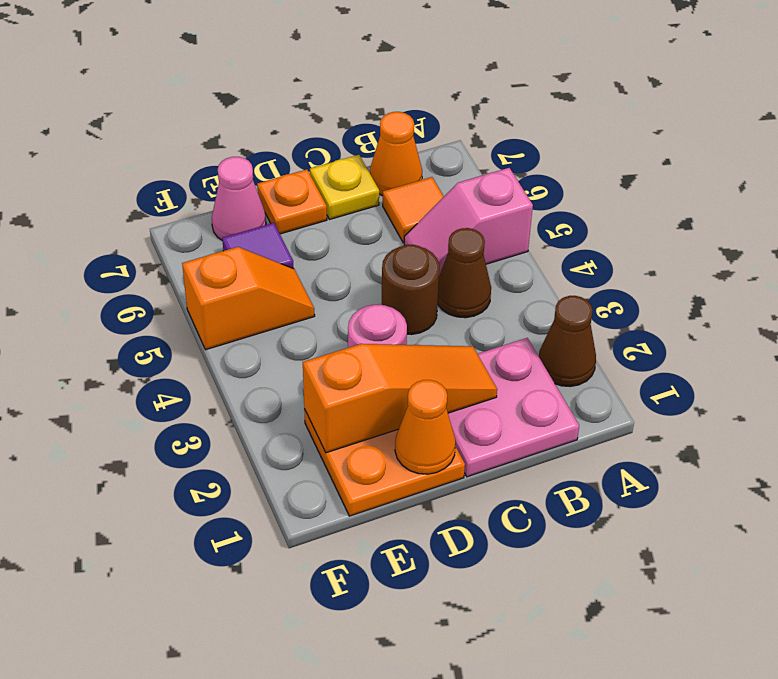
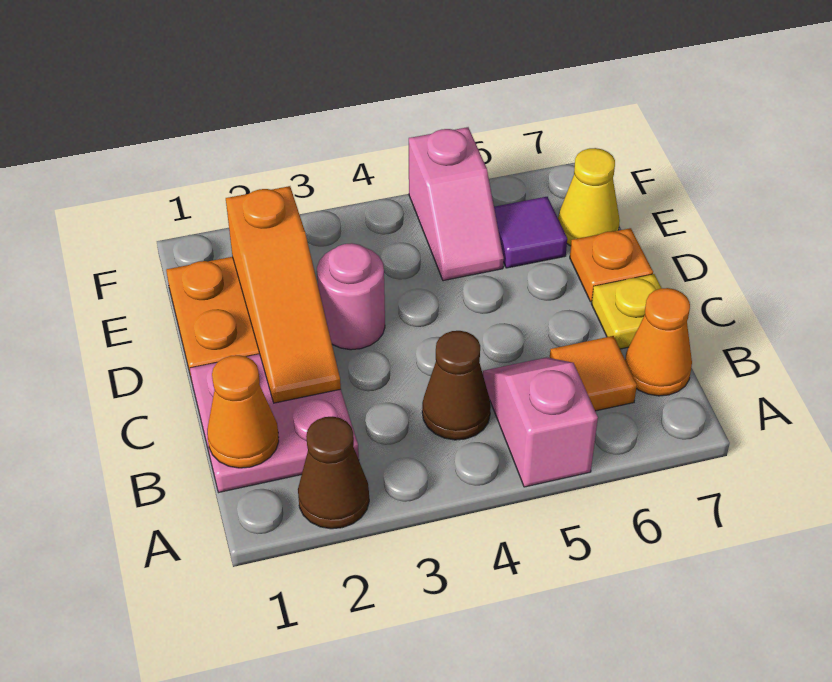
brown 1x1 round brick [382,245,439,335] -> none
orange 1x1 cone [395,380,456,474] -> orange 1x1 cone moved to [207,355,279,468]
orange 1x2 slope [182,247,315,350] -> pink 1x2 slope [409,127,504,281]
pink 1x1 cone [212,157,266,240] -> yellow 1x1 cone [558,148,620,246]

